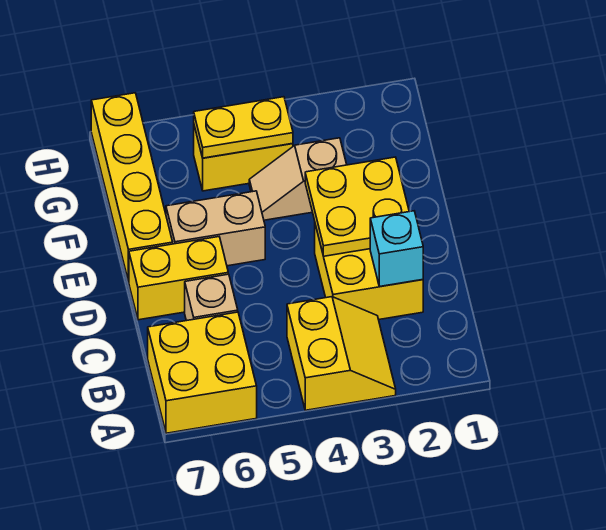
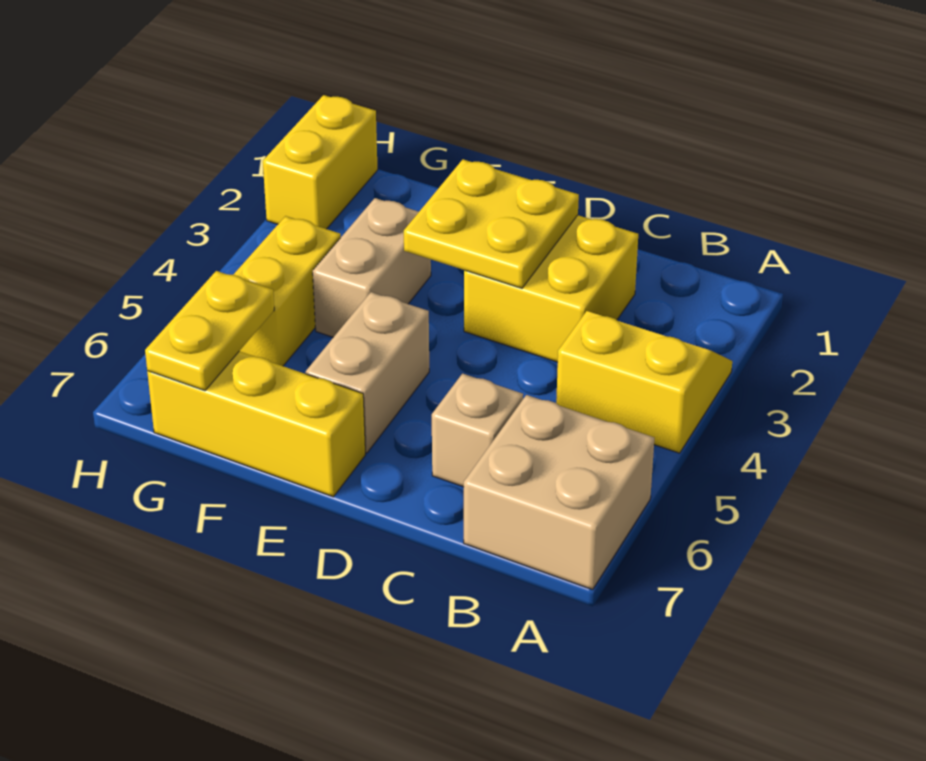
yellow 2x2 brick [148,312,257,433] -> tan 2x2 brick [464,395,654,590]
cyan 1x1 brick [370,211,423,287] -> none
yellow 1x2 brick [129,237,228,320] -> yellow 1x2 brick moved to [263,95,378,229]
yellow 1x4 brick [91,93,173,282] -> yellow 1x3 brick [147,351,365,497]
tan 1x2 slope [249,138,347,220] -> tan 1x2 brick [313,198,431,337]
yellow 1x2 plate [194,97,293,158] -> yellow 1x2 plate moved to [145,271,274,391]

